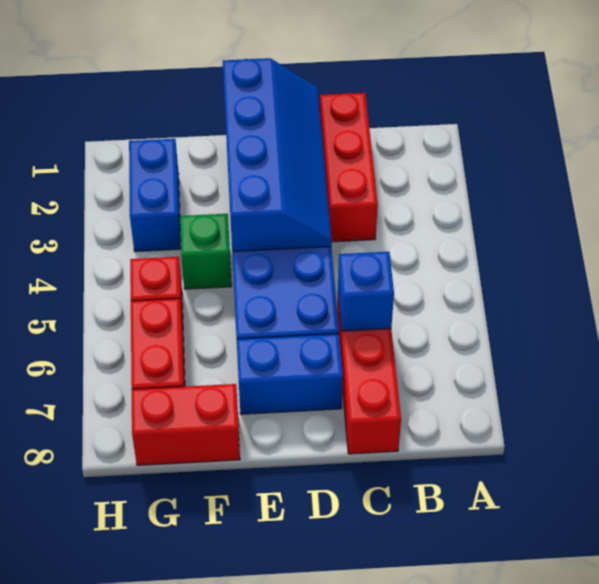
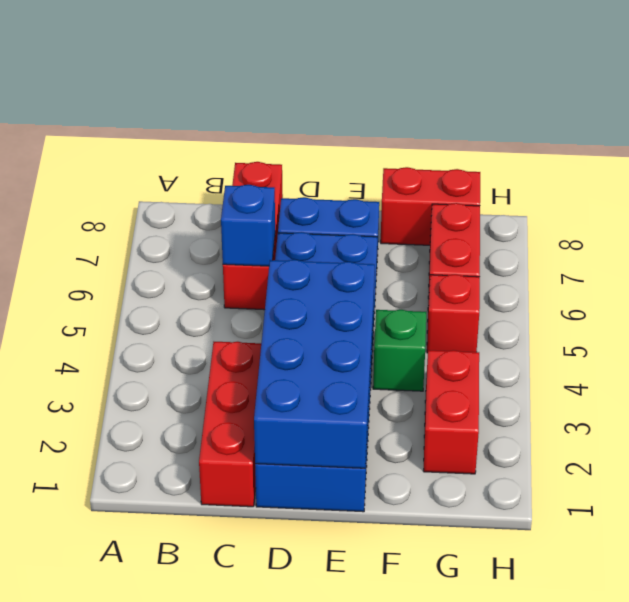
blue 2x4 slope [223,58,332,252] -> blue 2x4 brick [254,260,375,468]
blue 1x2 brick [129,139,181,252] -> red 1x2 brick [423,350,479,474]

